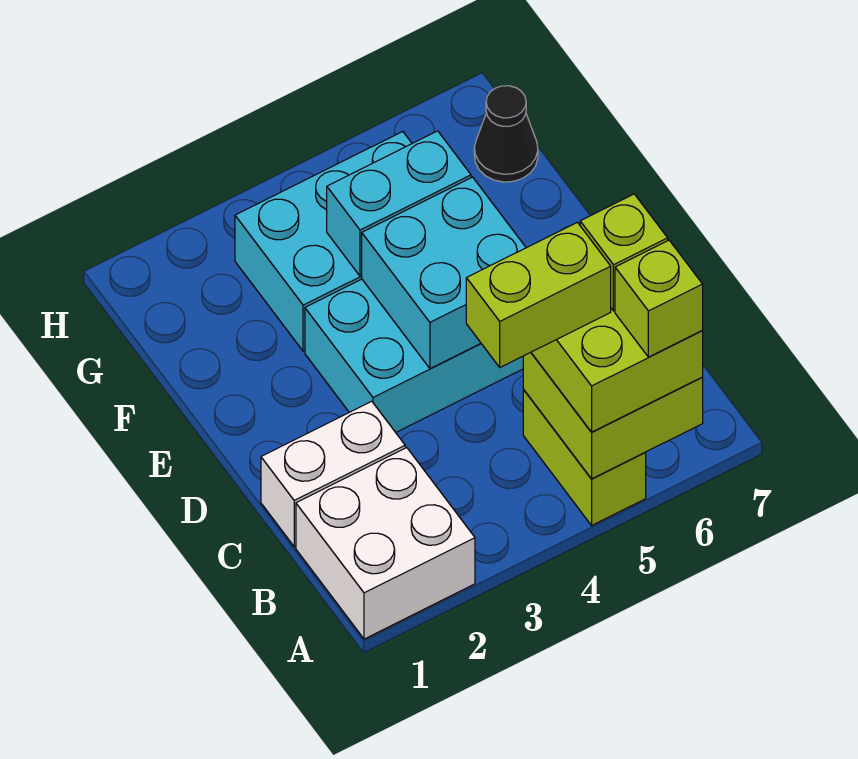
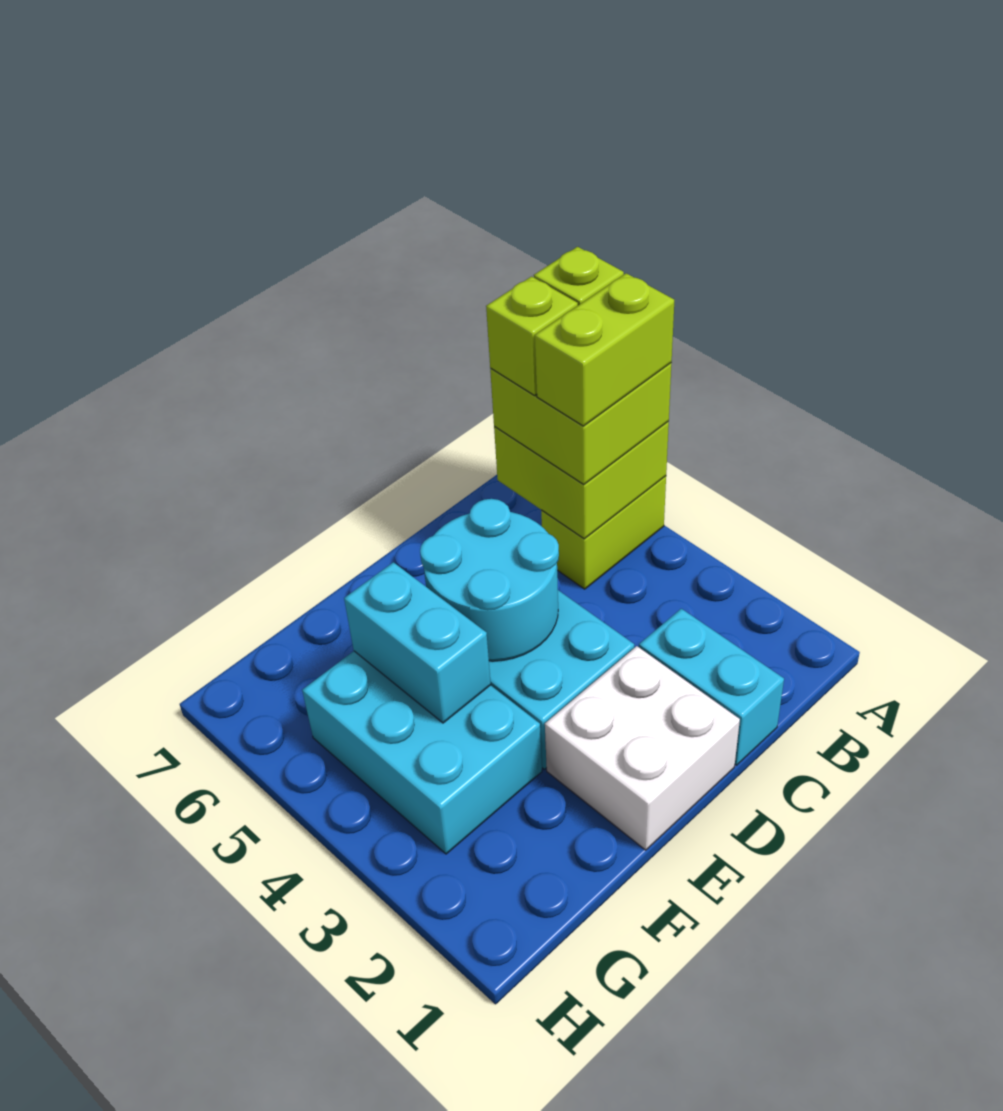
white 2x2 brick [296,448,475,639] -> white 2x2 brick moved to [545,646,740,850]
lime 1x2 brick [466,222,611,367] -> lime 1x2 brick turned to [535,273,674,426]
white 1x2 brick [261,401,405,547] -> cyan 1x2 brick [639,609,784,765]
cyan 2x2 brick [362,177,526,369] -> cyan 2x2 round brick [420,499,559,661]
black 1x1 cone [474,86,538,182] -> none

